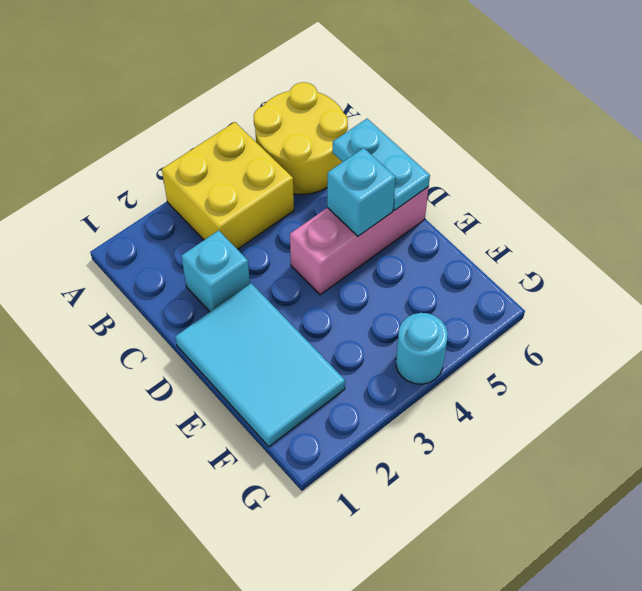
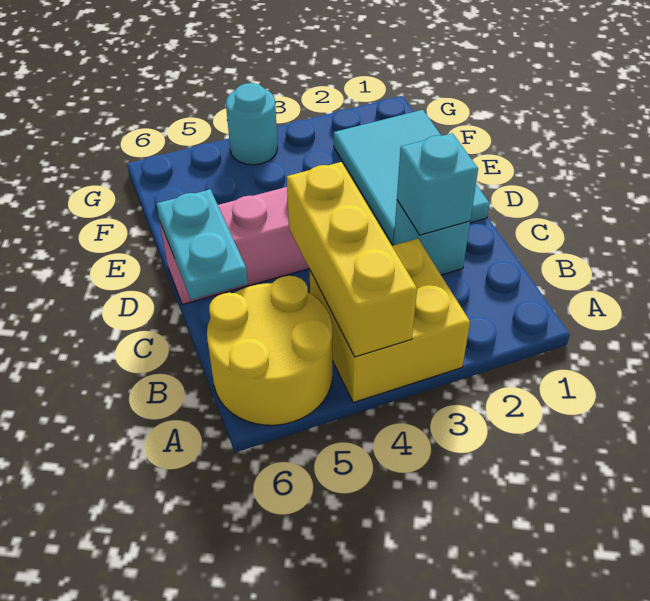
none -> yellow 1x3 brick [287,162,417,357]
cyan 1x1 brick [327,148,396,236] -> cyan 1x1 brick moved to [397,133,478,235]

